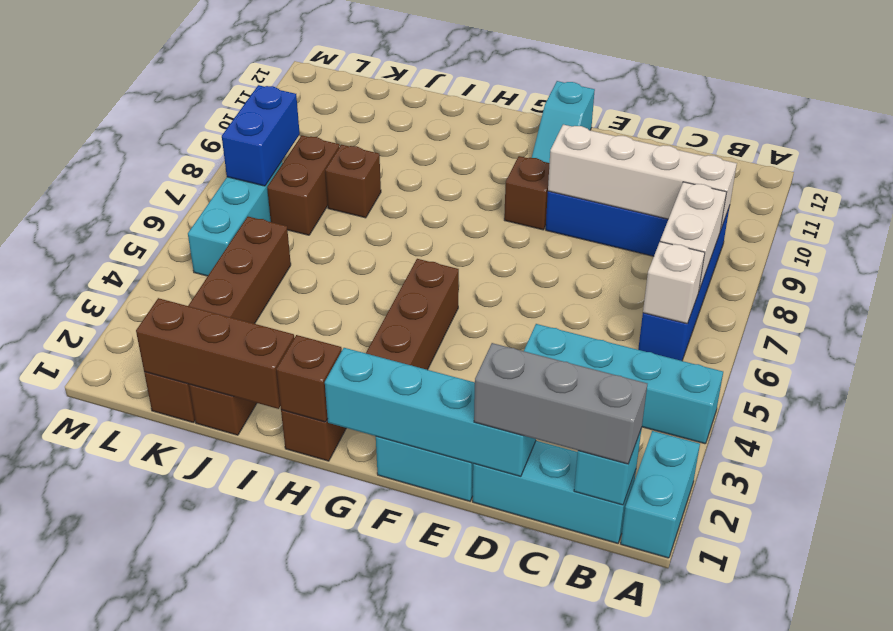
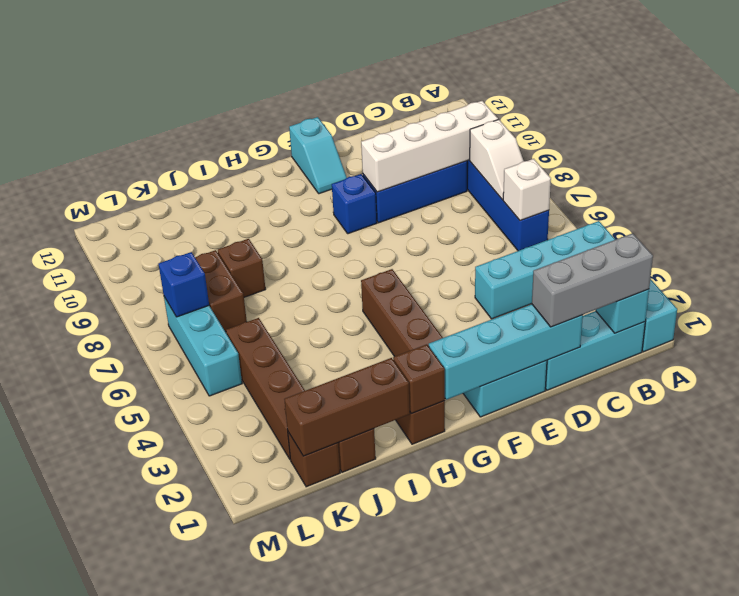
white 1x2 brick [660,182,727,290] -> white 1x2 slope [470,120,524,200]
brown 1x1 brick [504,156,550,230] -> blue 1x1 brick [332,174,377,234]
blue 1x2 brick [222,85,300,186] -> blue 1x1 brick [159,252,209,317]

